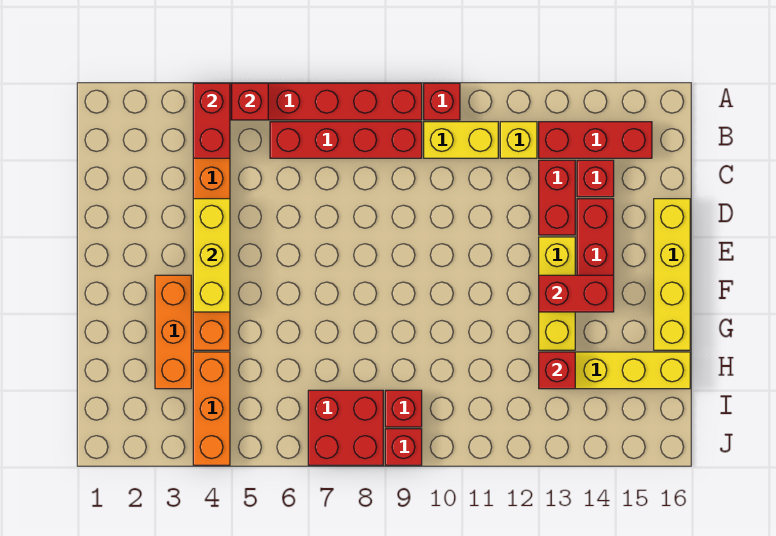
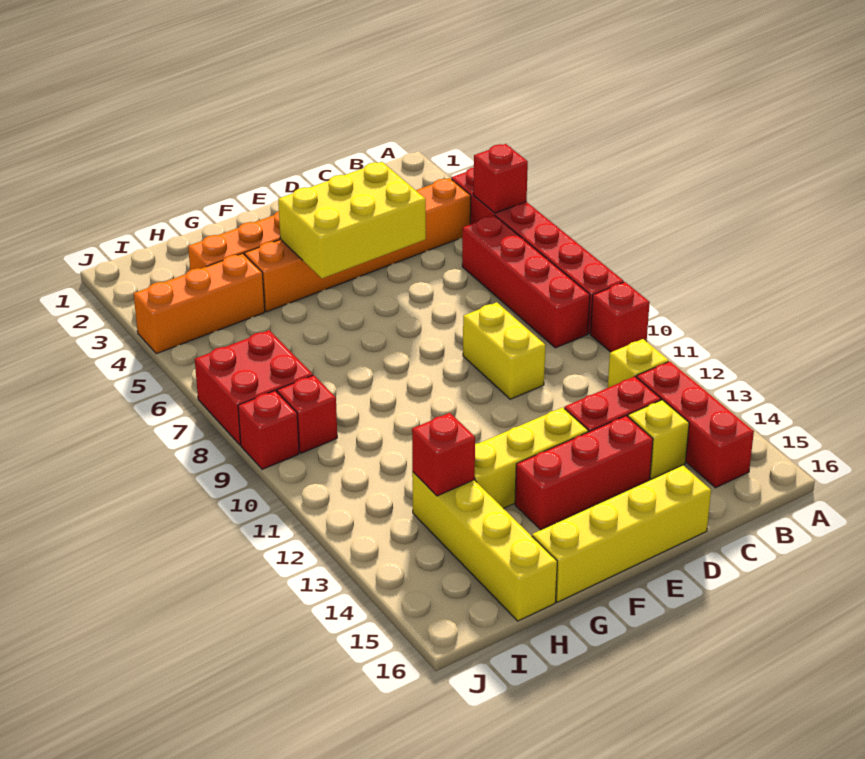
red 1x2 brick [193,83,230,158] -> none
yellow 1x2 brick [424,122,498,158] -> yellow 1x2 brick moved to [463,302,545,399]
red 1x1 brick [577,160,614,197] -> yellow 1x1 brick [628,400,689,479]
yellow 1x3 brick [193,199,230,312] -> yellow 2x3 brick [278,162,426,278]
red 1x2 brick [539,275,614,312] -> none

